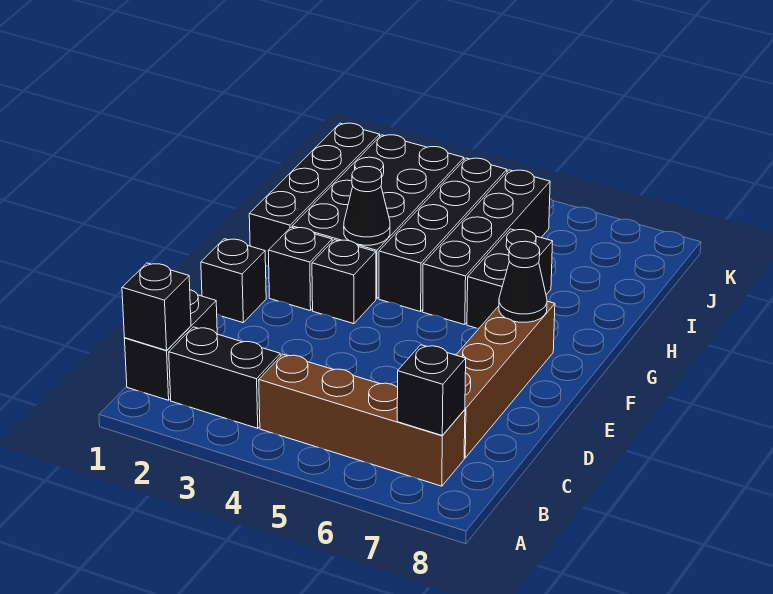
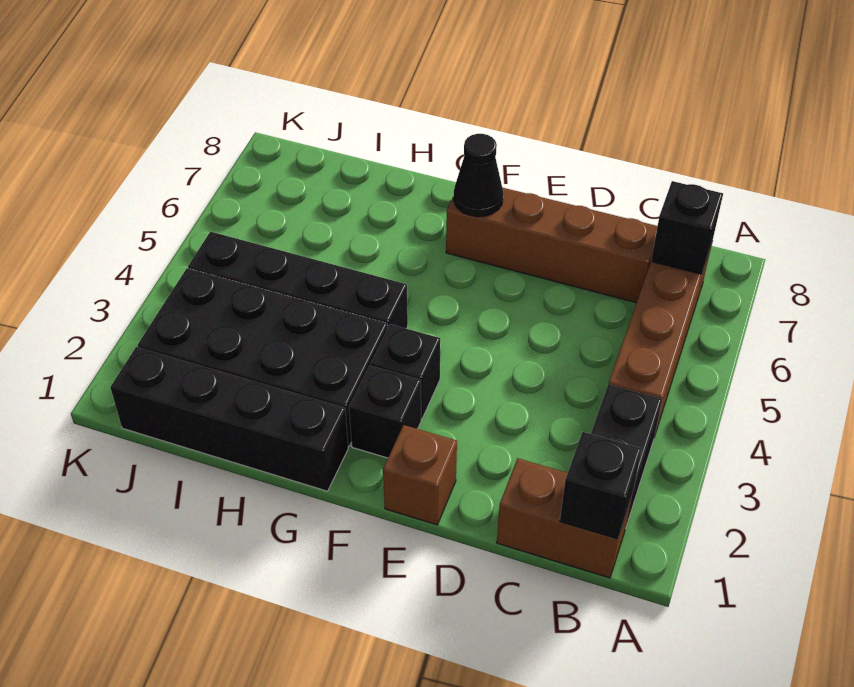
black 1x2 brick [124,290,217,400] -> brown 1x2 brick [497,458,632,578]
black 1x1 brick [201,239,266,323] -> brown 1x1 brick [383,425,457,525]
black 1x1 cone [344,167,390,245] -> none
black 1x4 brick [423,170,550,325] -> none
black 1x2 brick [467,229,553,328] -> none

